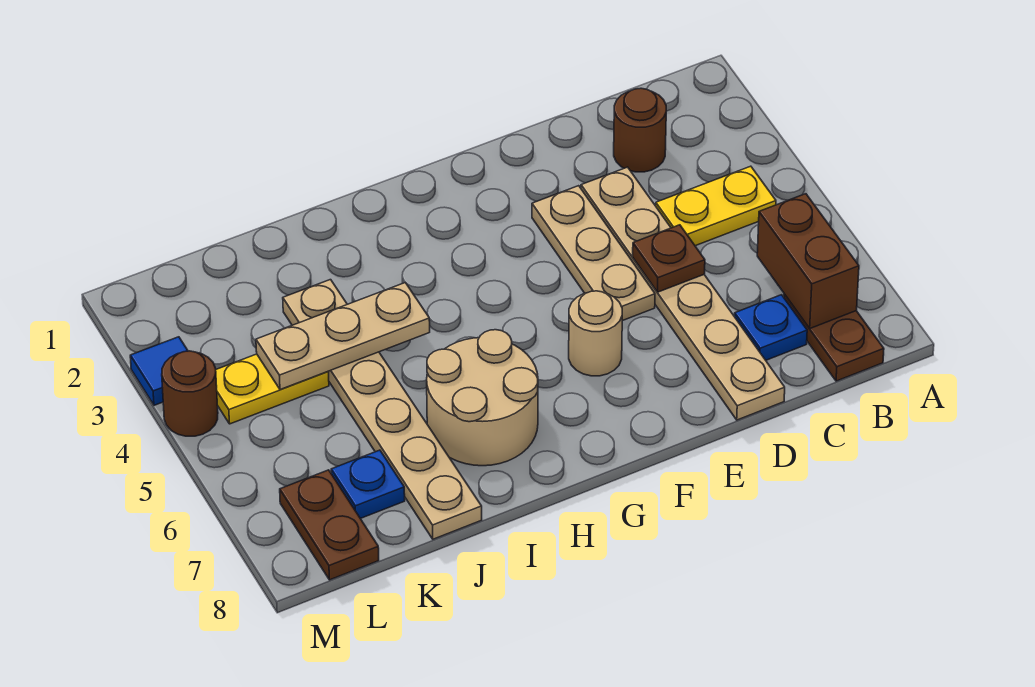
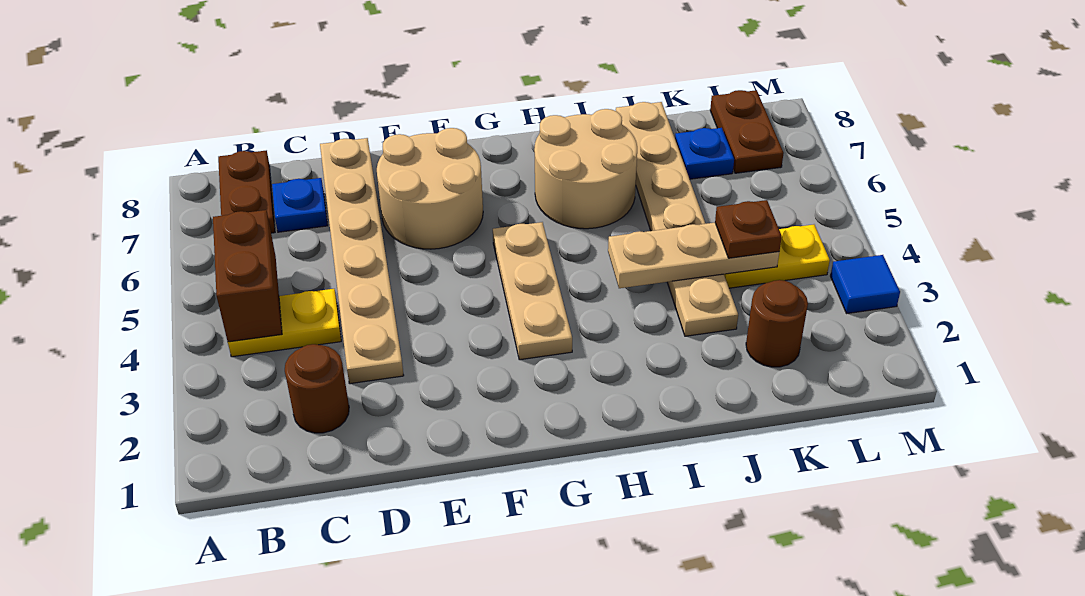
brown 1x2 brick [757,194,859,328] -> brown 1x2 brick moved to [213,210,282,342]
brown 1x1 plate [633,225,705,292] -> brown 1x1 plate moved to [715,200,782,258]
tan 1x3 plate [532,186,655,321] -> tan 1x3 plate moved to [493,222,572,360]
tan 1x1 round brick [569,291,622,376] -> tan 2x2 round brick [377,128,483,249]
brown 1x1 round brick [162,351,218,436] -> brown 1x1 round brick moved to [746,280,808,367]

